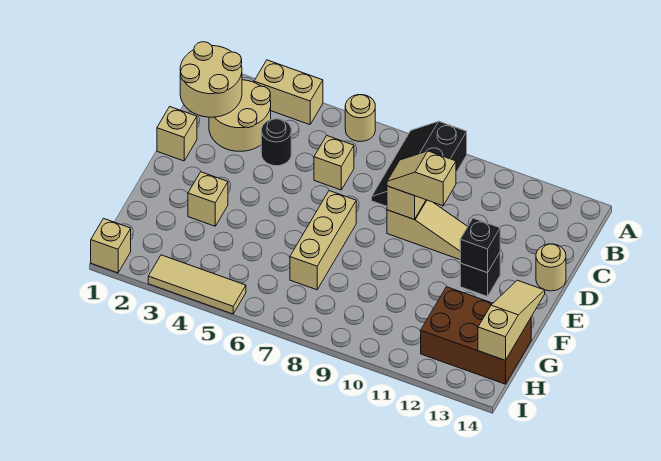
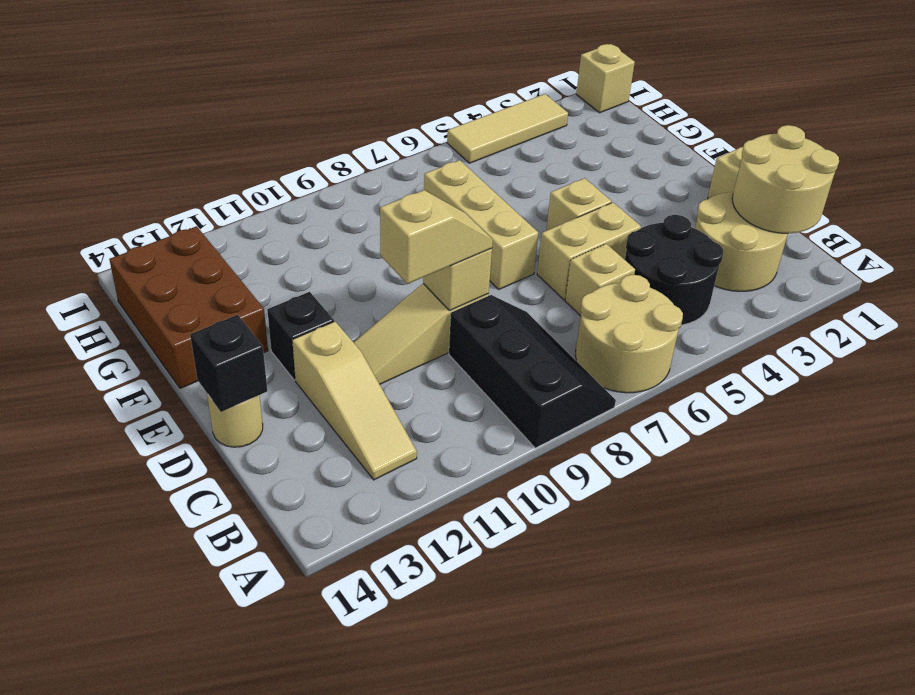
tan 1x2 brick [254,60,323,125] -> tan 1x2 brick moved to [537,203,641,300]
tan 1x1 round brick [345,95,375,141] -> tan 2x2 round brick [576,275,683,393]
black 1x1 round brick [261,119,291,166] -> black 2x2 round brick [625,215,723,325]
black 1x1 brick [460,218,500,273] -> black 1x1 brick moved to [190,315,267,412]
tan 1x1 brick [188,172,228,226] -> tan 1x1 brick moved to [546,178,612,231]
tan 1x3 slope [478,280,545,360] -> tan 1x3 slope moved to [292,321,417,480]
brown 2x3 brick [421,287,531,384] -> brown 2x3 brick turned to [109,226,268,388]

